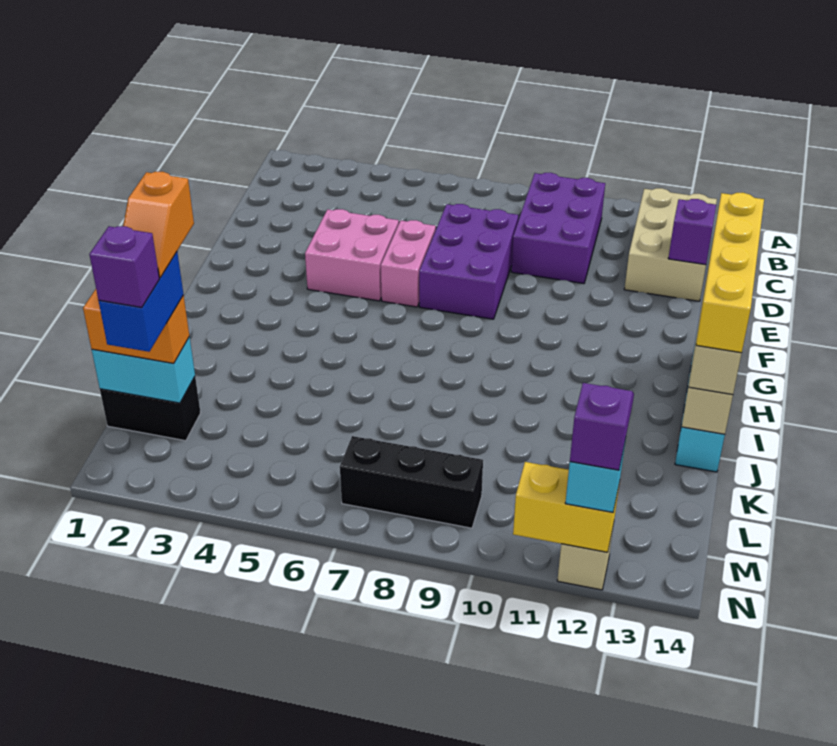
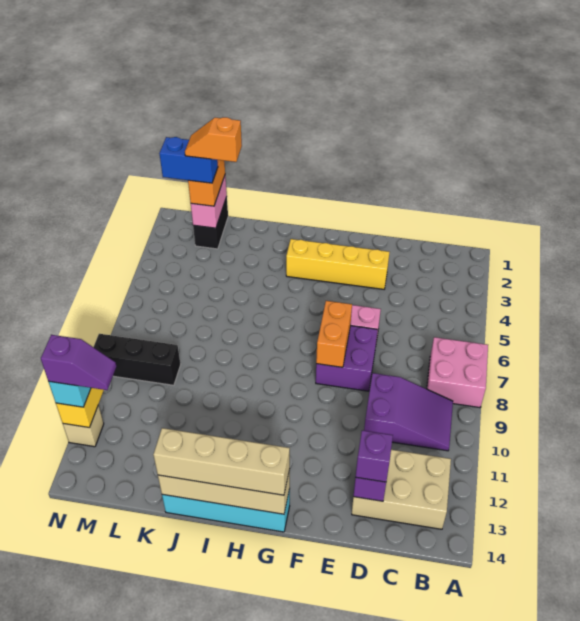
purple 2x3 brick [511,173,605,284] -> purple 2x3 slope [364,373,453,451]
purple 2x3 brick [419,204,518,319] -> purple 2x2 brick [316,326,378,391]
pink 2x2 brick [305,209,399,301] -> pink 2x2 brick moved to [427,337,488,408]
none -> orange 1x2 brick [316,301,352,367]
yellow 1x4 brick [696,193,764,353] -> yellow 1x4 brick moved to [286,239,389,289]
cyan 1x2 brick [92,337,195,403] -> pink 1x2 brick [191,176,227,228]
purple 1x1 brick [89,226,160,308] -> purple 1x1 brick moved to [356,430,393,482]
black 1x3 brick [340,436,483,528] -> black 1x3 brick turned to [94,334,181,385]

